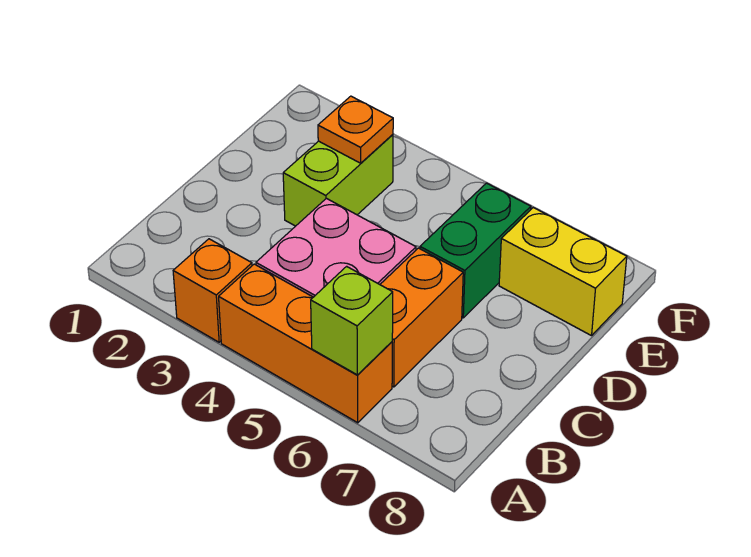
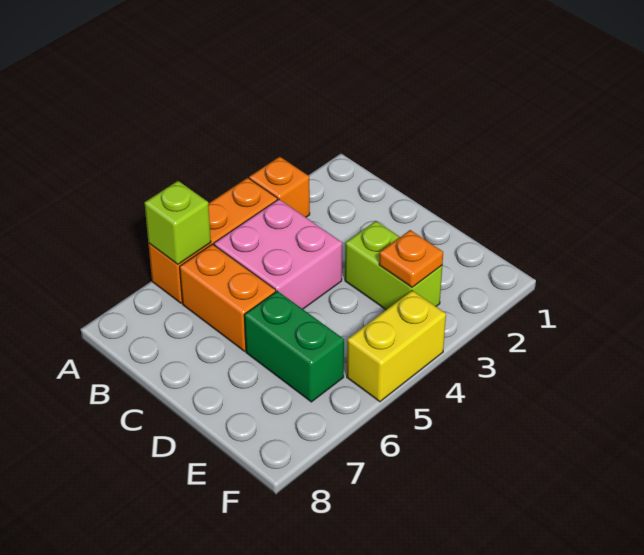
yellow 1x2 brick [499,208,627,336] -> yellow 1x2 brick moved to [347,291,446,402]

